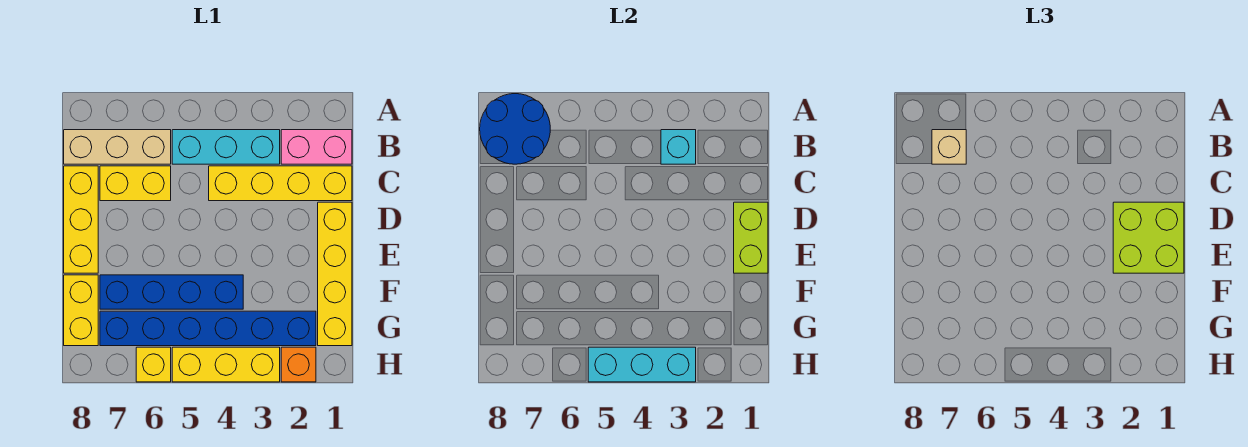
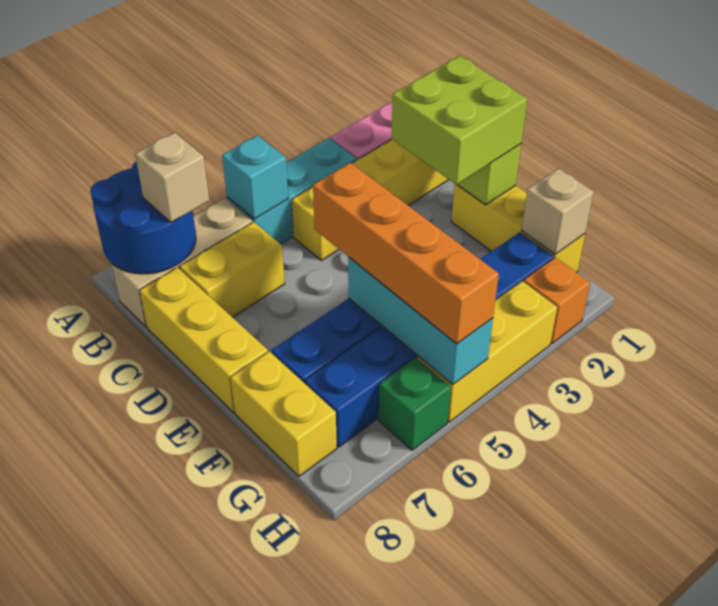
cyan 1x1 brick [661,130,696,164] -> cyan 1x1 brick moved to [222,135,288,219]
yellow 1x4 brick [318,202,352,346] -> yellow 1x3 brick [451,184,585,272]
none -> orange 1x4 brick [313,163,499,344]
none -> tan 1x1 brick [521,168,594,254]
cyan 1x3 brick [588,347,696,382] -> cyan 1x3 brick turned to [348,257,493,384]
yellow 1x1 brick [136,347,171,382] -> green 1x1 brick [379,358,451,450]

